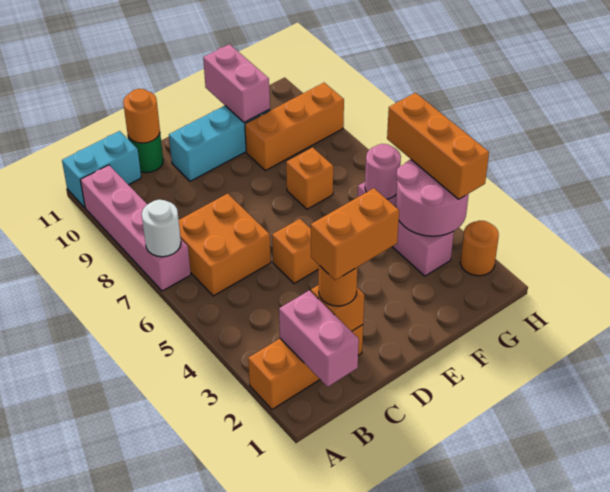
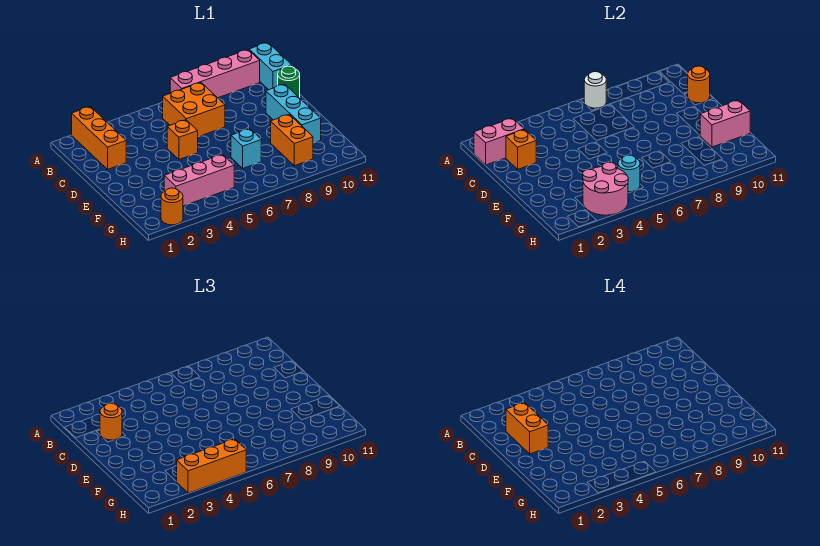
orange 1x1 brick [286,147,333,209] -> cyan 1x1 brick [231,129,261,168]
orange 1x3 brick [245,83,344,171] -> orange 1x2 brick [271,114,313,166]
pink 1x1 round brick [365,144,401,199] -> cyan 1x1 round brick [618,155,640,192]

